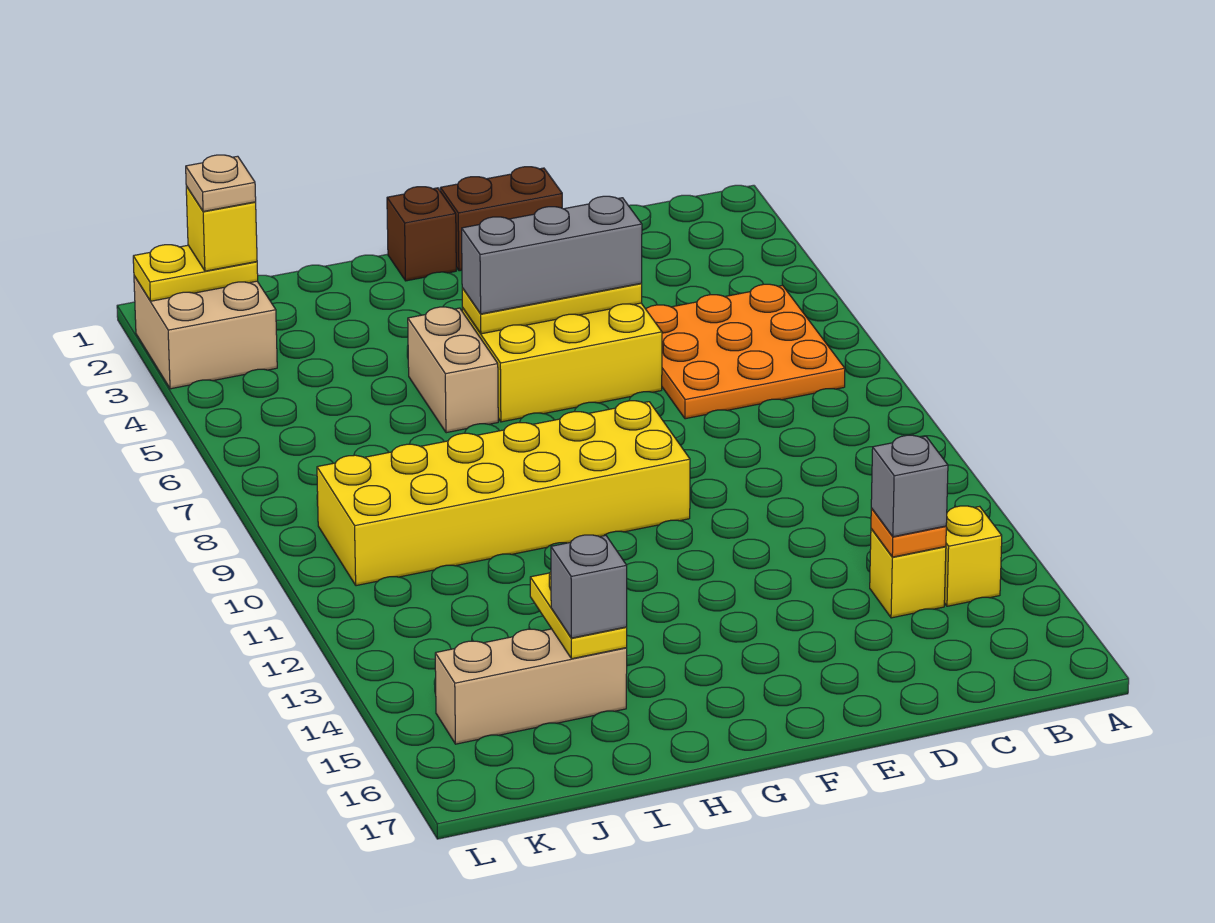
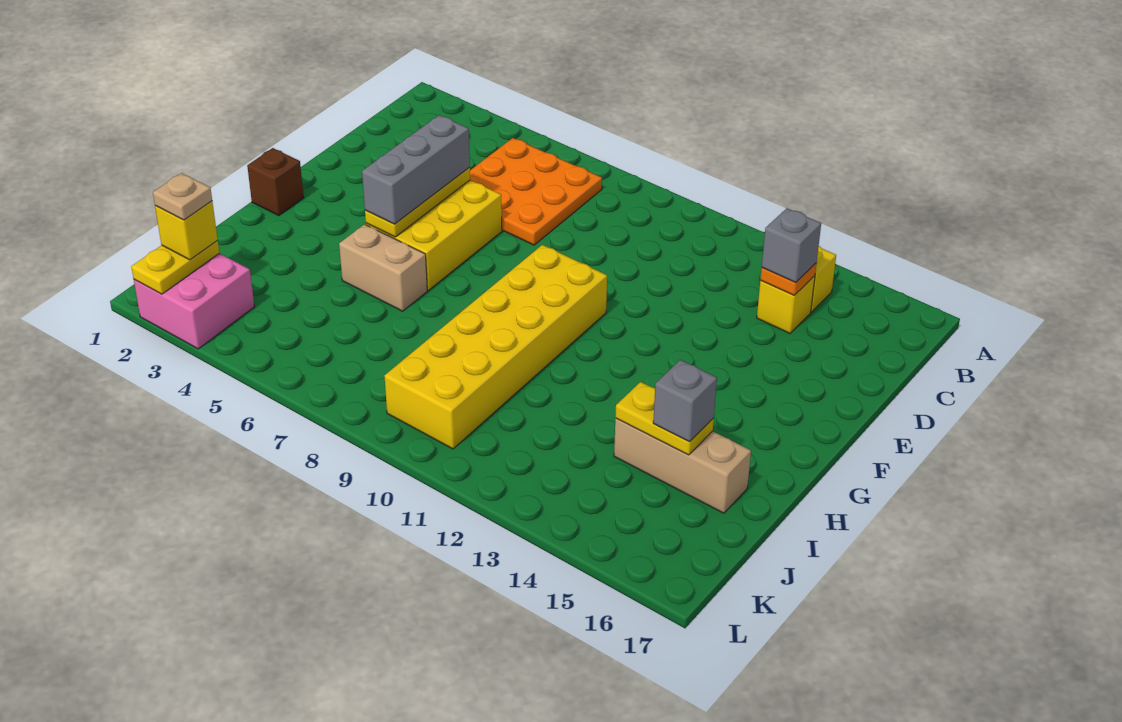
brown 1x2 brick [440,167,562,271] -> none
tan 1x3 brick [435,629,627,744] -> tan 1x3 brick turned to [614,418,751,513]
tan 2x2 brick [134,276,277,389] -> pink 2x2 brick [134,253,255,349]

